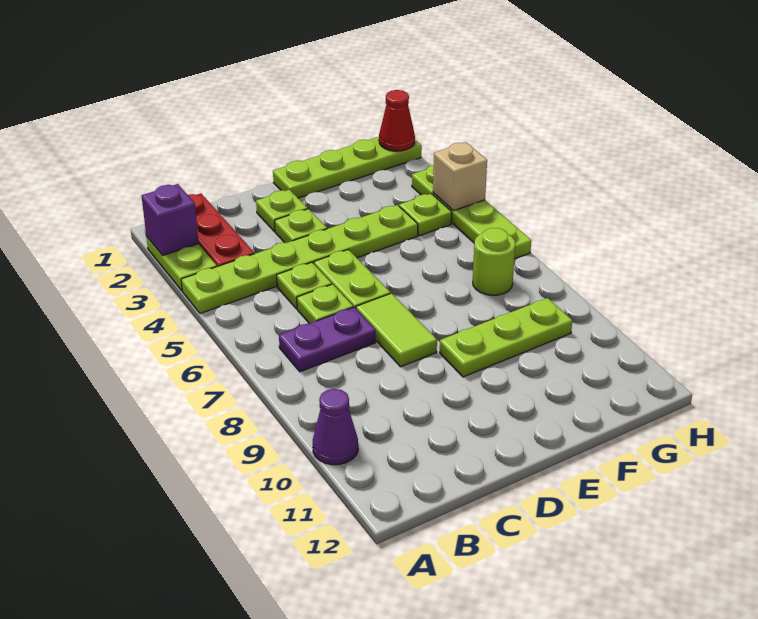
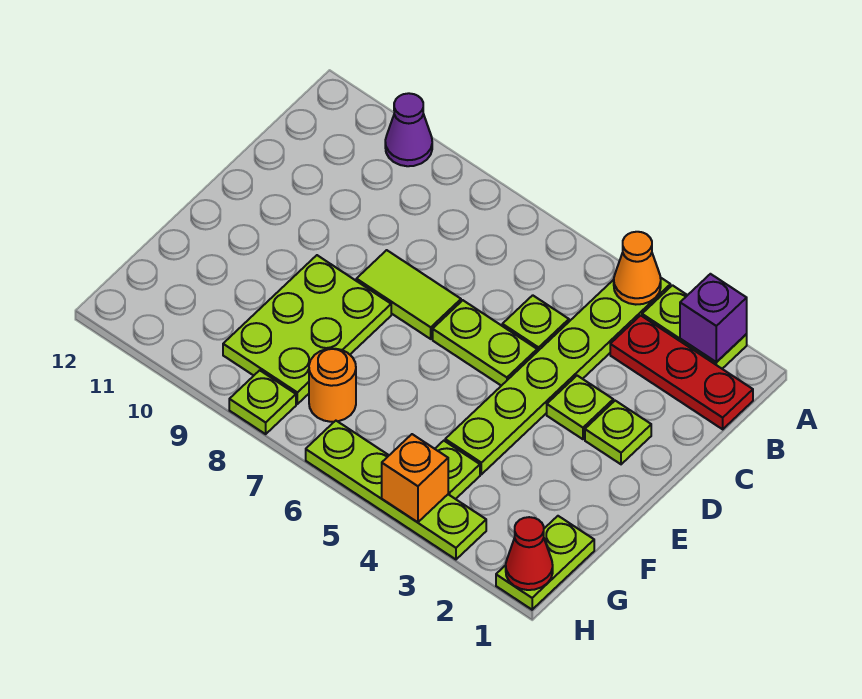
none -> orange 1x1 cone [614,232,661,305]
purple 1x2 plate [279,307,376,372] -> none
lime 1x1 plate [297,284,353,324] -> lime 1x1 plate moved to [229,370,296,434]
lime 1x4 plate [273,137,422,198] -> lime 1x2 plate [496,516,594,610]
lime 1x3 plate [440,298,572,377] -> lime 2x3 plate [223,255,391,404]
lime 1x1 round brick [473,228,515,295] -> orange 1x1 round brick [309,349,356,422]
tan 1x1 brick [433,142,487,211] -> orange 1x1 brick [382,434,448,522]

